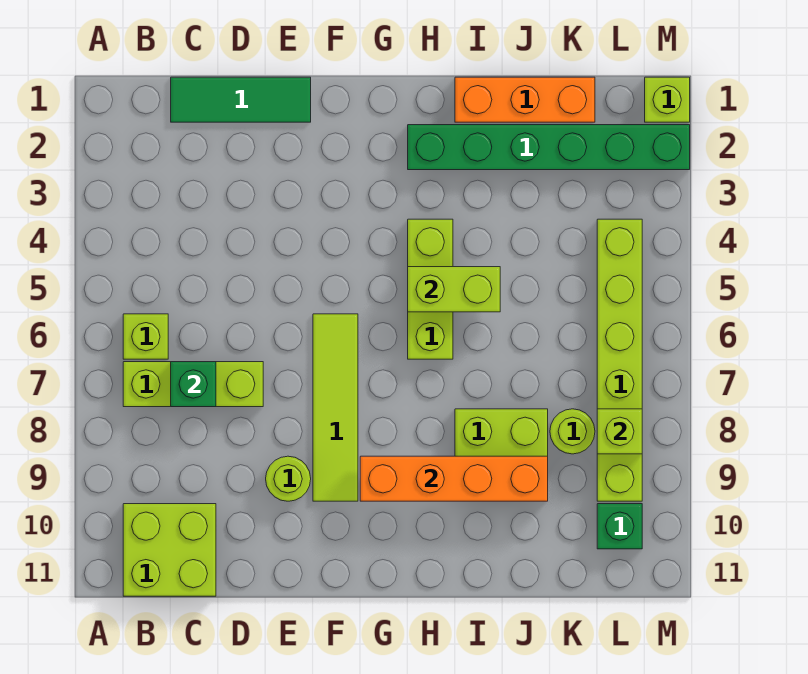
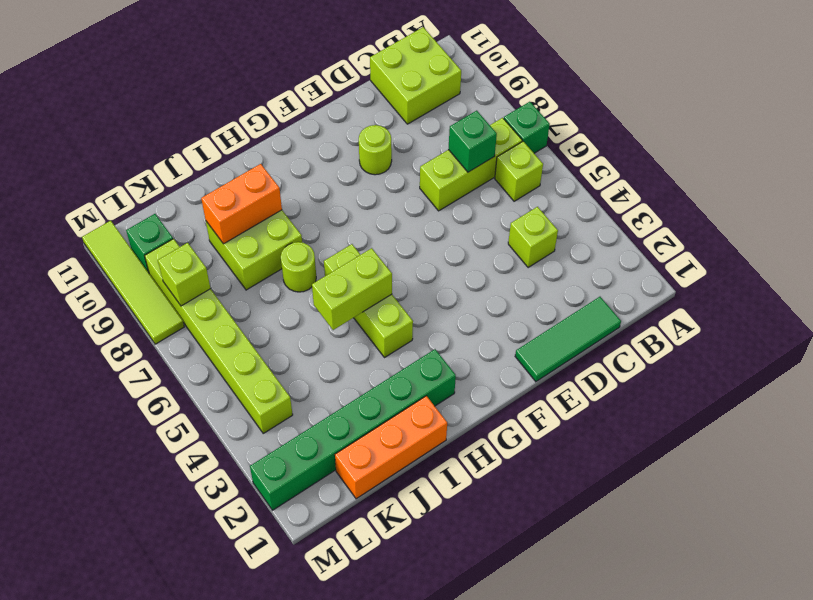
none -> green 1x1 brick [504,102,550,153]
lime 1x4 tile [313,314,358,501] -> lime 1x4 tile moved to [82,221,184,344]
orange 1x4 brick [360,456,548,501] -> orange 1x2 brick [201,164,282,244]
lime 1x1 round brick [550,409,595,454] -> lime 1x1 round brick moved to [281,242,316,292]
lime 1x1 brick [645,77,690,122] -> lime 1x1 brick moved to [508,207,558,268]

